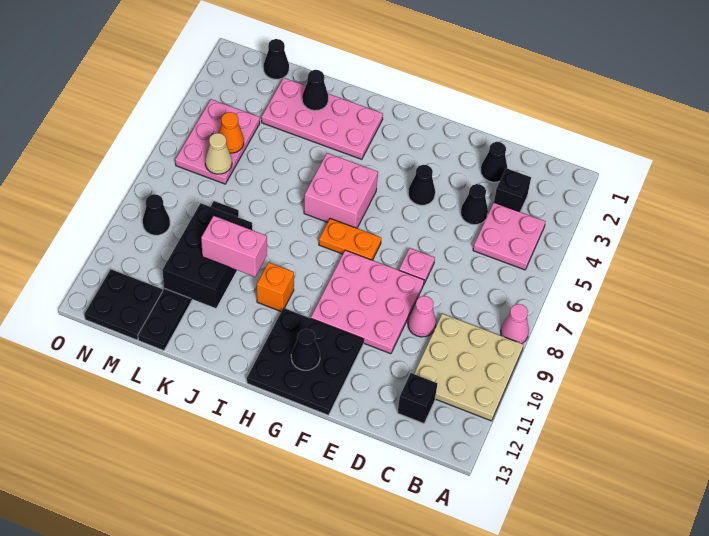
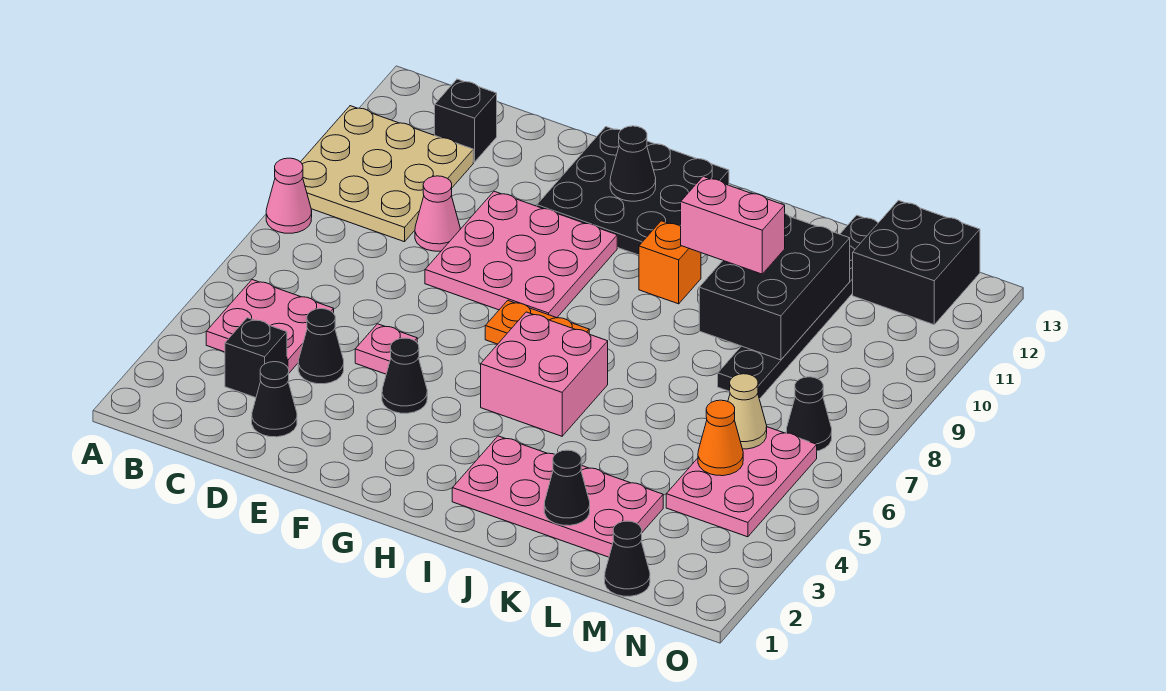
pink 1x1 plate [399,248,435,284] -> pink 1x1 plate moved to [355,324,417,374]
black 2x2 plate [84,269,162,340] -> black 2x2 brick [853,200,980,325]
black 1x1 cone [143,194,170,235] -> black 1x1 cone moved to [786,377,832,451]

